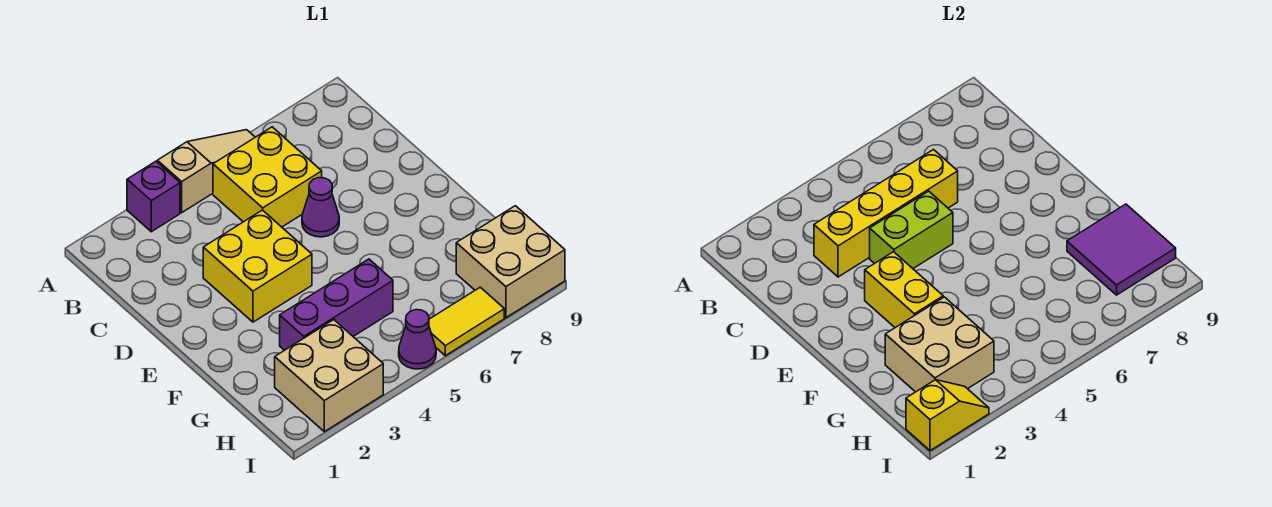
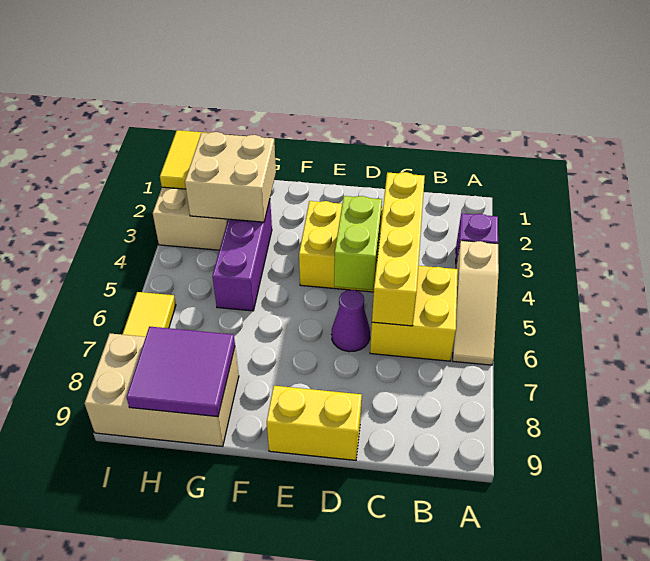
yellow 1x2 brick [865,252,943,328] -> yellow 1x2 brick moved to [267,386,362,460]
tan 2x2 brick [456,206,565,318] -> tan 2x3 brick [85,333,239,446]
yellow 1x2 slope [906,380,989,451] -> yellow 1x2 tile [160,130,207,189]
purple 1x1 cone [399,310,436,369] -> none

